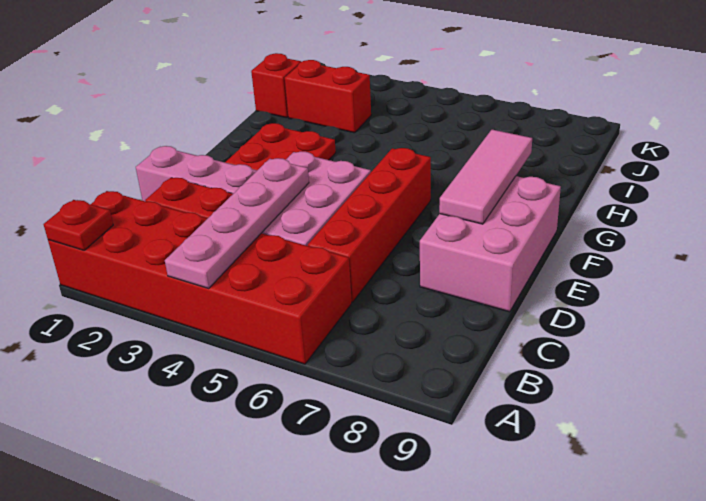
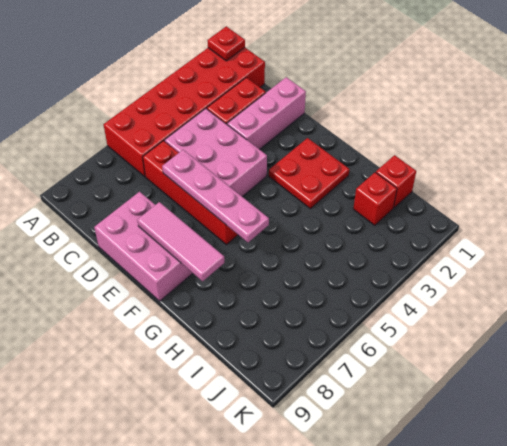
pink 1x4 plate [165,158,309,288] -> pink 1x4 plate moved to [162,150,269,242]
red 1x2 brick [285,60,371,133] -> red 1x1 brick [353,172,397,226]

